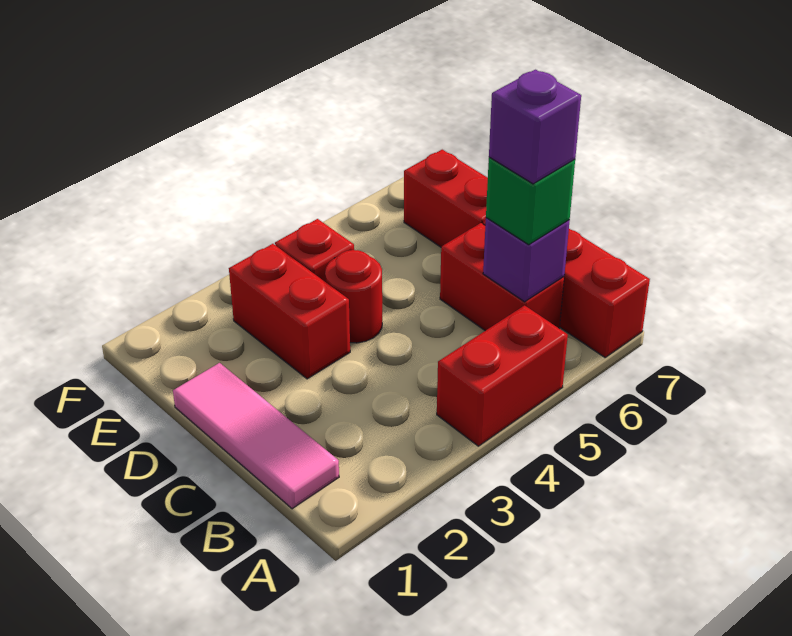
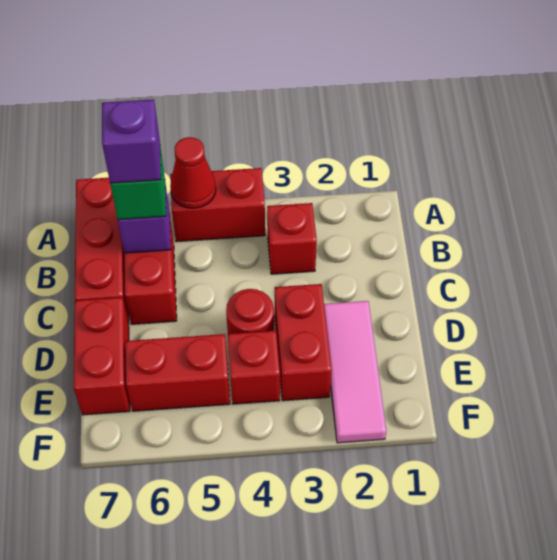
none -> red 1x1 cone [170,137,216,208]
pink 1x3 tile [173,363,339,509] -> pink 1x3 tile moved to [324,301,386,443]
none -> red 1x1 brick [267,203,317,274]
none -> red 1x2 brick [125,334,230,411]

